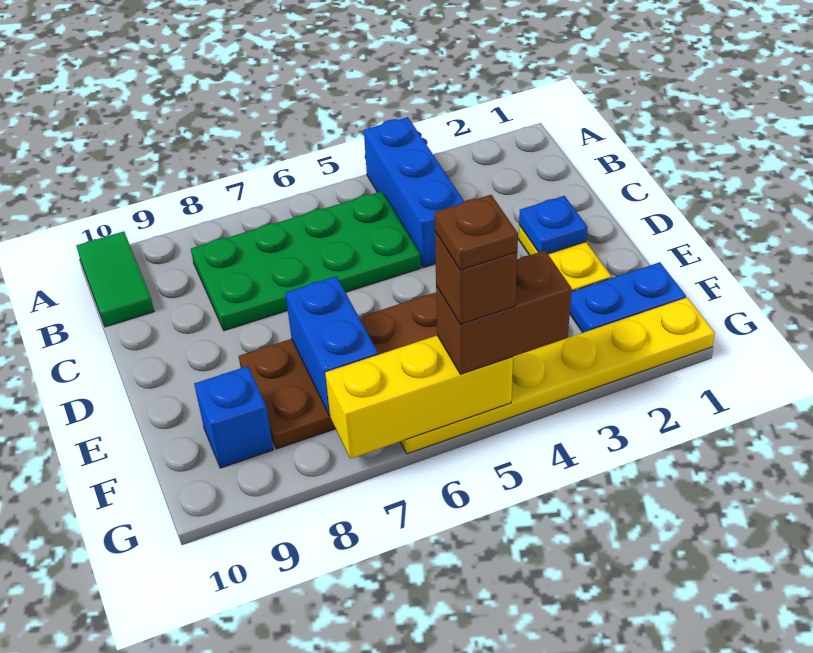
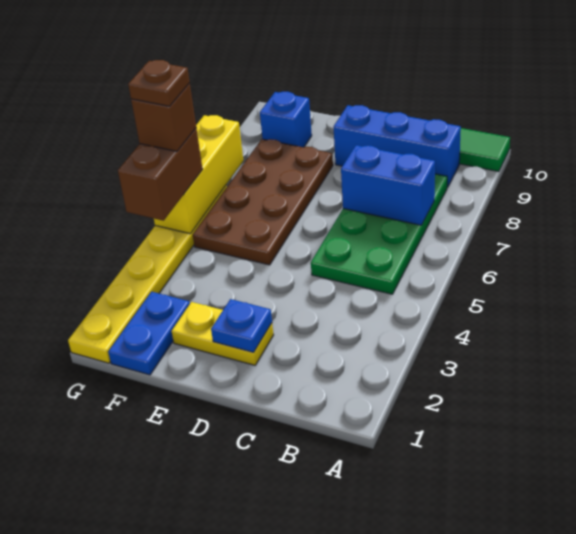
blue 1x3 brick [364,117,464,268] -> blue 1x3 brick moved to [333,105,461,188]
blue 1x2 brick [285,276,378,416] -> blue 1x2 brick moved to [341,145,435,225]

